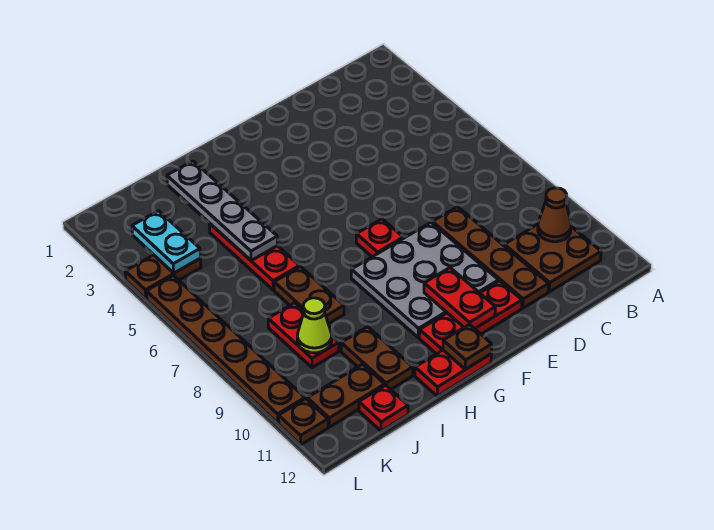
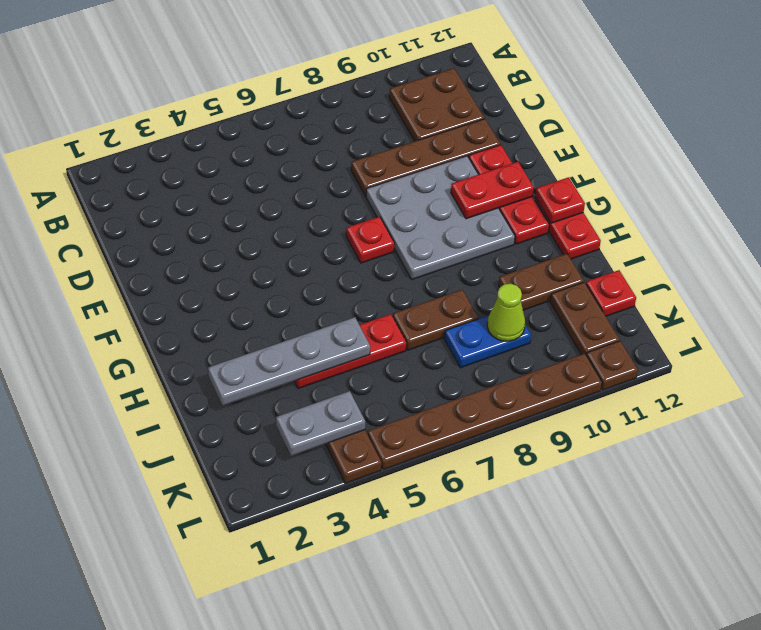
brown 1x1 cone [538,188,571,242] -> none
brown 1x1 plate [443,324,492,369] -> red 1x1 plate [535,177,585,223]
red 1x2 plate [268,303,339,368] -> blue 1x2 plate [444,315,531,368]
cyan 1x2 plate [132,211,200,273] -> grey 1x2 plate [276,391,365,456]

